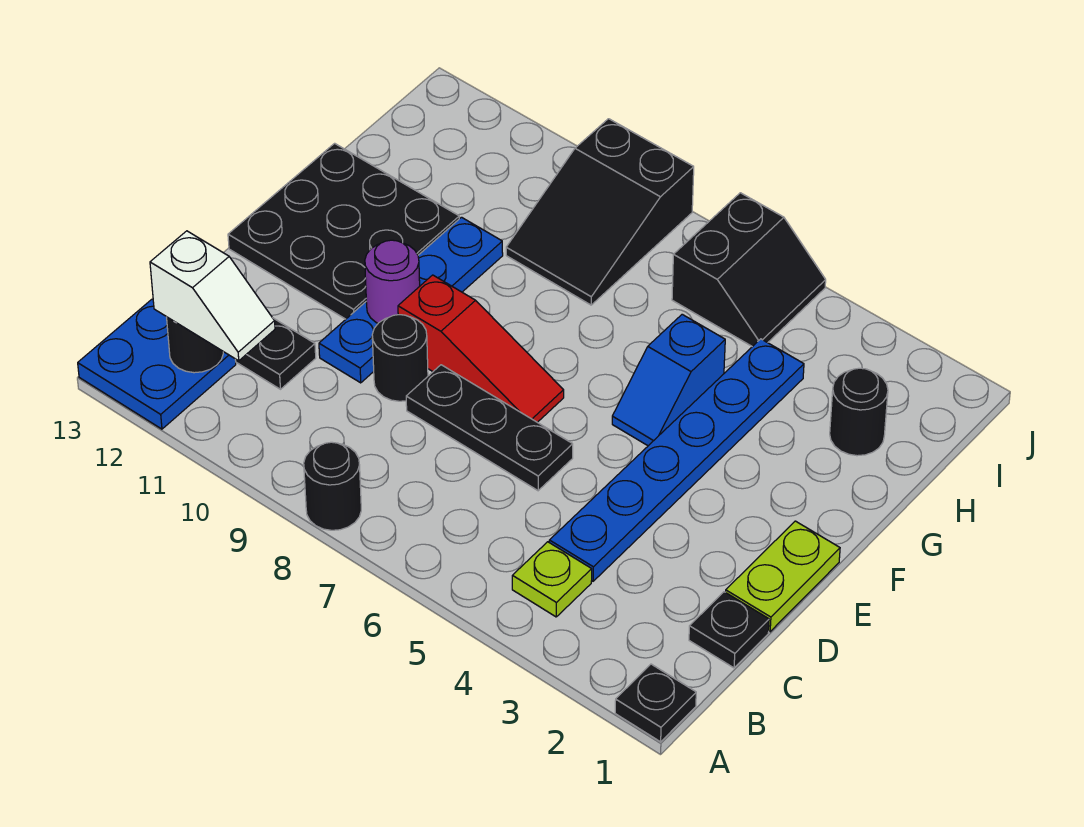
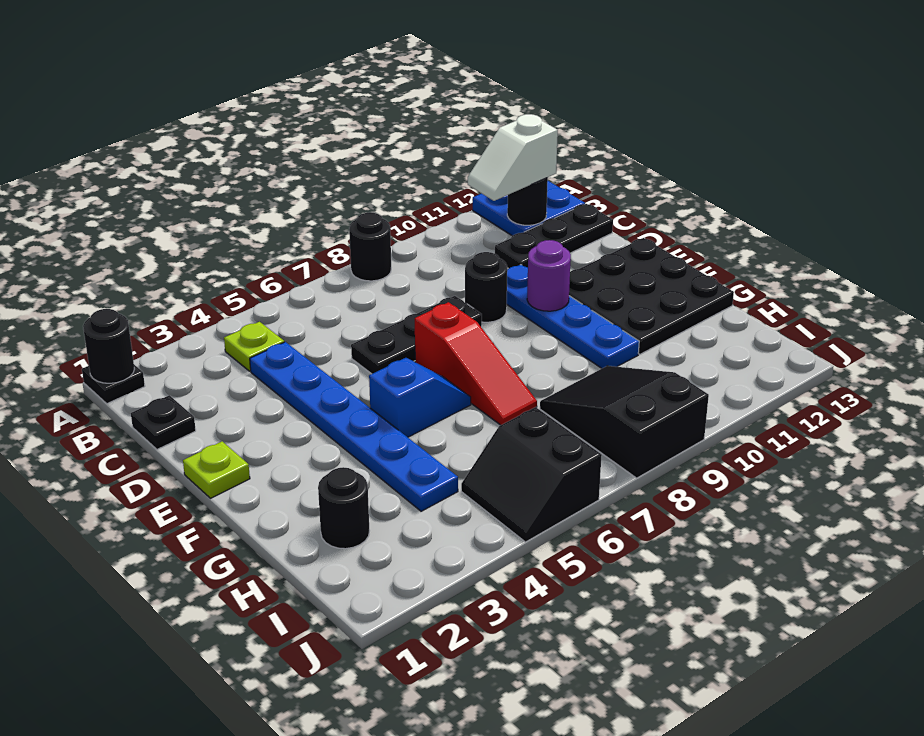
none -> black 1x1 round brick [83,309,134,383]
lime 1x2 plate [726,521,840,632] -> lime 1x1 plate [183,441,250,498]
red 1x3 slope [398,275,564,422] -> red 1x3 slope turned to [415,302,537,425]
blue 1x2 slope [612,314,725,446] -> blue 1x2 slope turned to [369,358,471,437]

